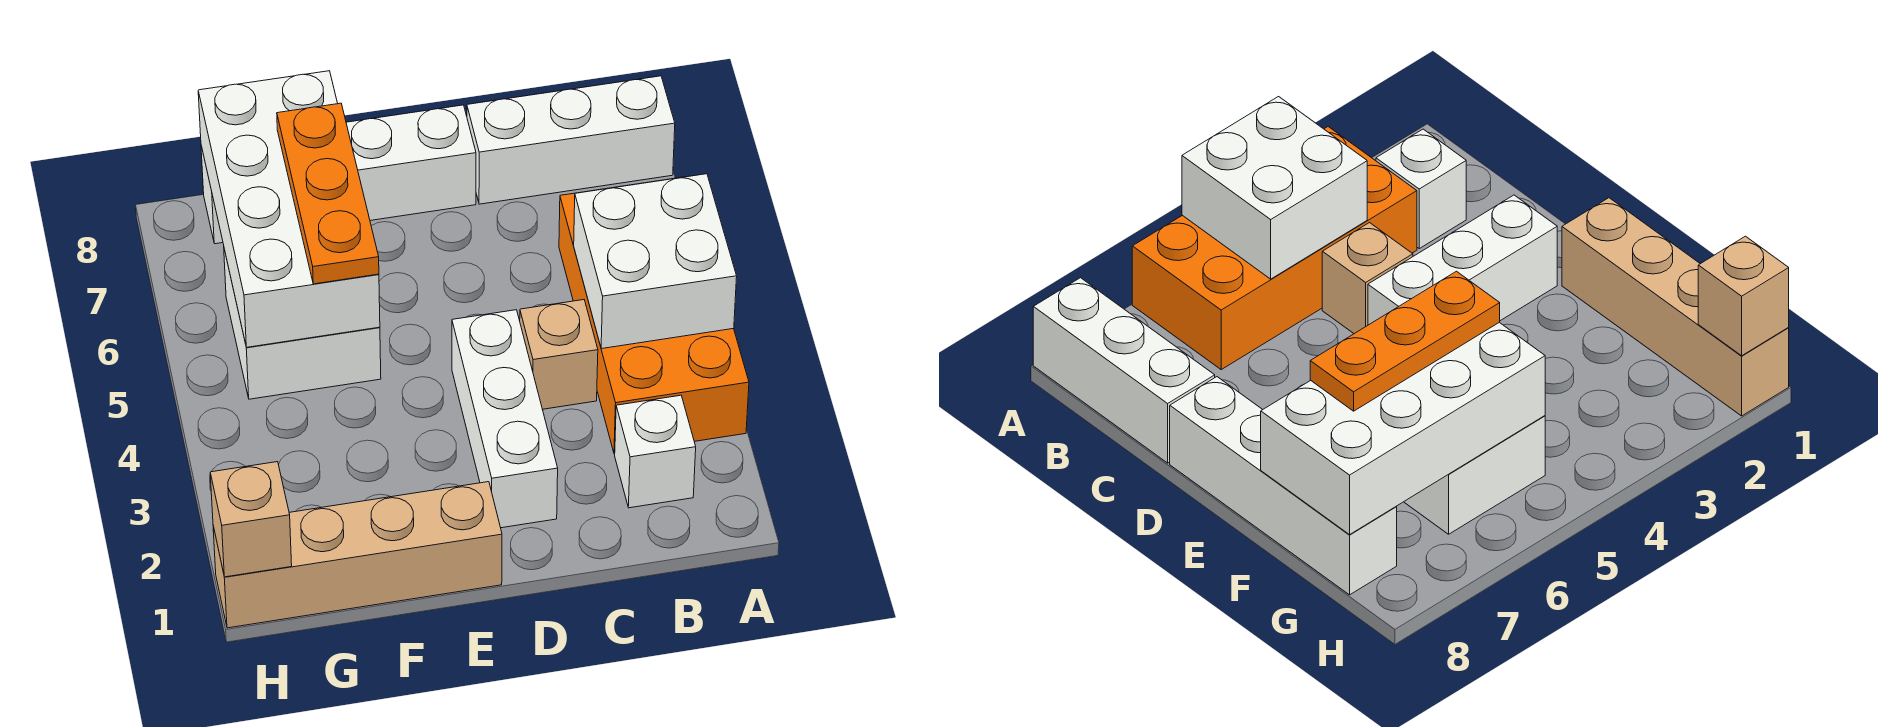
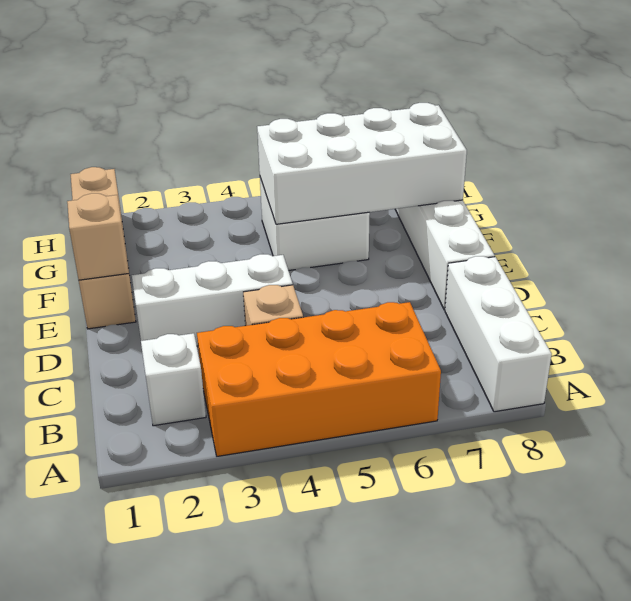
white 2x2 brick [574,174,737,349] -> none
orange 1x3 plate [277,103,379,284] -> none
tan 1x1 brick [210,462,292,577] -> tan 1x1 brick moved to [67,193,129,280]

